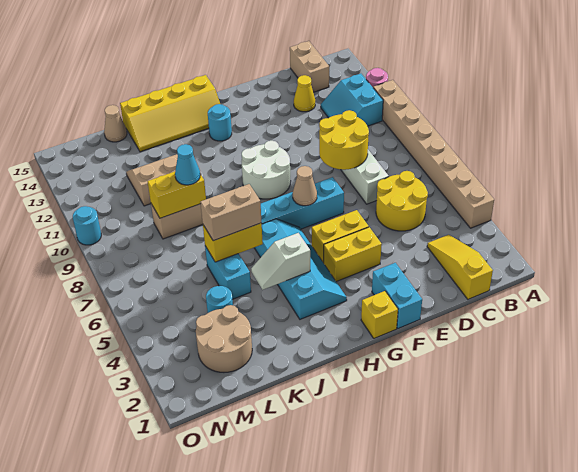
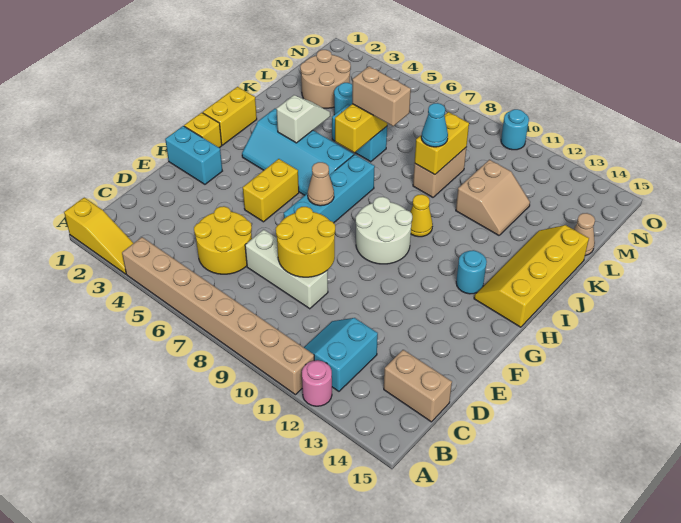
cyan 2x2 slope [321,74,383,126] -> cyan 2x2 slope turned to [304,318,378,391]
yellow 1x3 slope [427,235,493,299] -> yellow 1x3 slope moved to [64,198,133,274]
yellow 1x1 cone [294,75,315,112] -> yellow 1x1 cone moved to [410,194,433,237]
yellow 1x2 brick [324,227,382,282] -> yellow 1x2 brick moved to [203,87,257,145]
tan 1x2 brick [200,184,262,241] -> tan 1x2 brick turned to [352,66,411,126]

